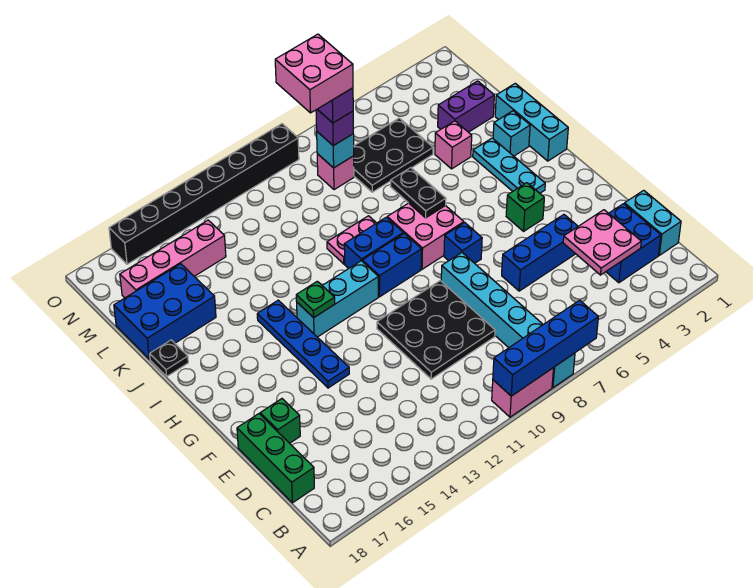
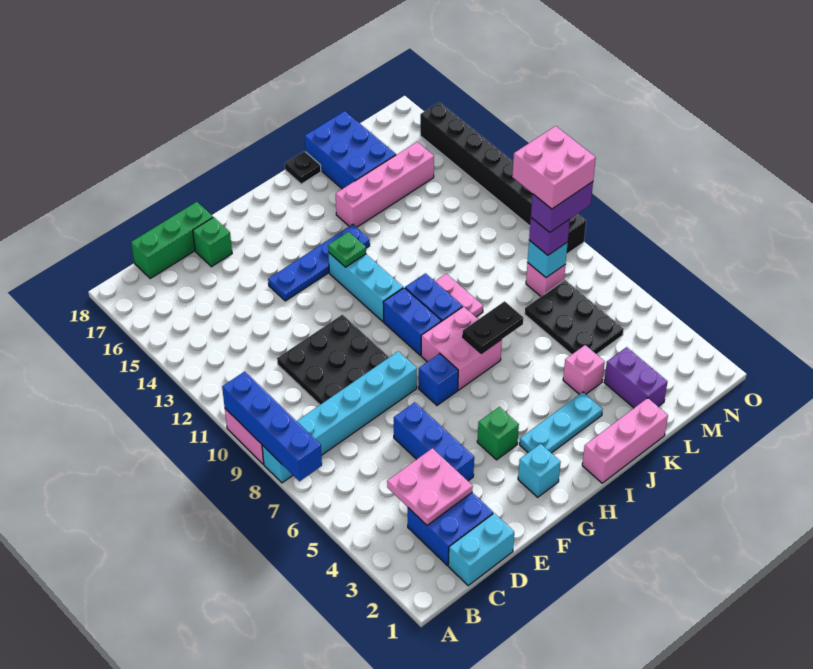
cyan 1x3 brick [495,83,568,161] -> pink 1x3 brick [582,398,668,483]
cyan 1x1 brick [493,111,530,156] -> cyan 1x1 brick moved to [518,444,561,497]
pink 1x4 brick [120,220,226,298] -> pink 1x4 brick turned to [336,142,434,227]

